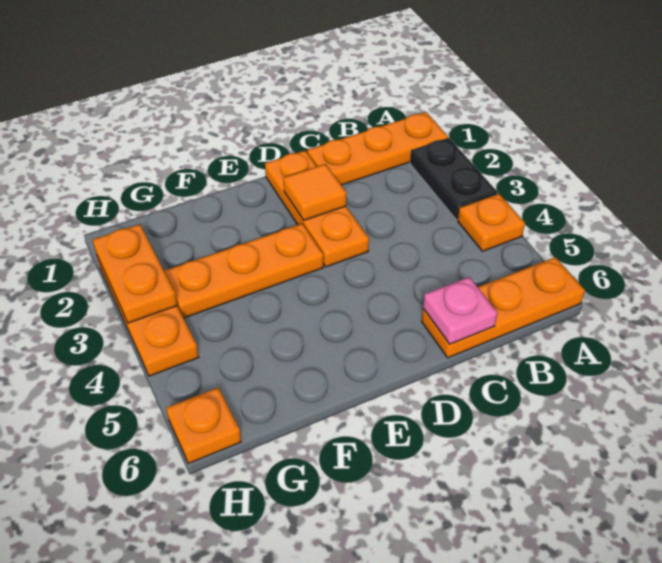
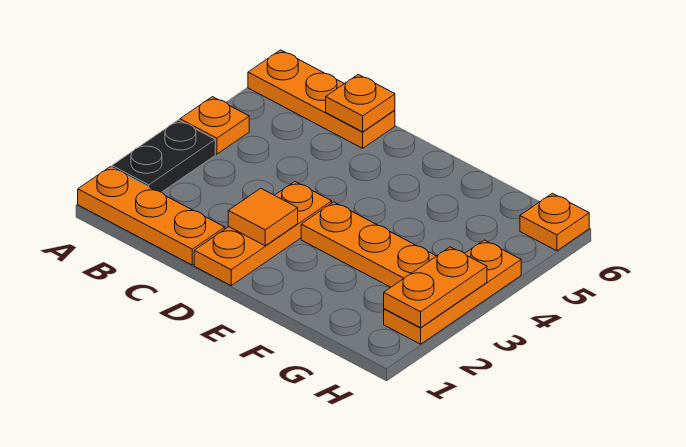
pink 1x1 plate [423,277,497,344] -> orange 1x1 plate [326,74,395,132]

